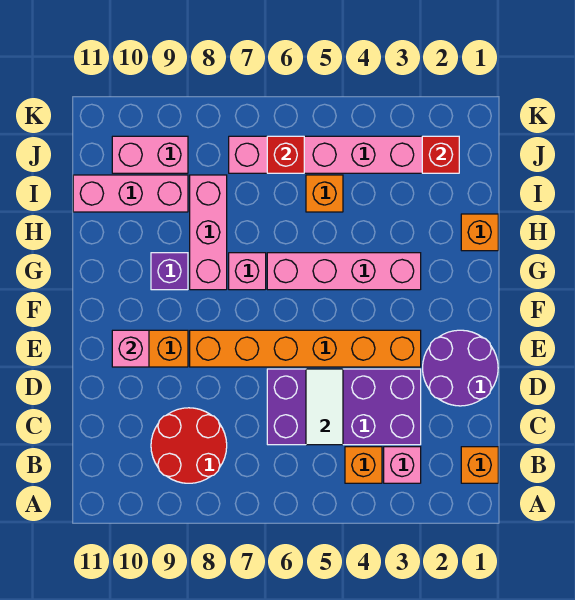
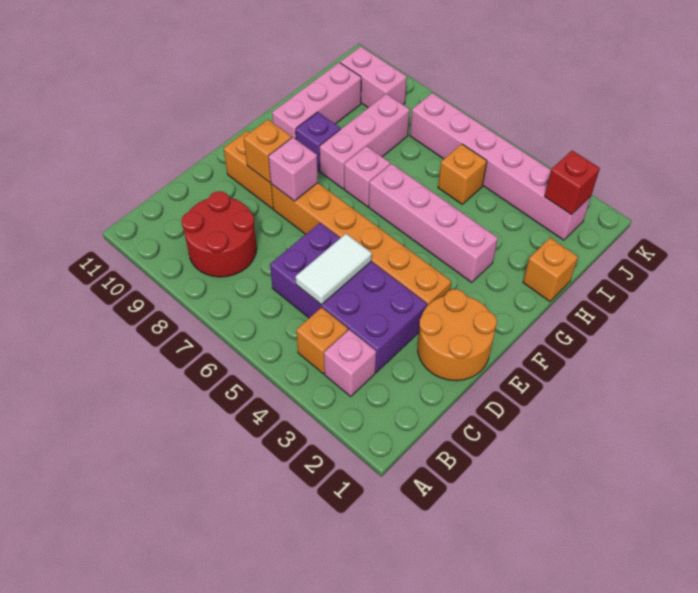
orange 1x1 brick [461,447,498,483] -> orange 1x1 brick moved to [244,120,292,182]
purple 2x2 round brick [423,330,498,406] -> orange 2x2 round brick [418,289,497,381]
pink 1x1 brick [112,330,149,367] -> pink 1x1 brick moved to [269,137,318,201]
pink 1x3 brick [73,175,188,212] -> pink 1x3 brick turned to [272,62,361,139]
red 1x1 brick [267,136,304,173] -> none

